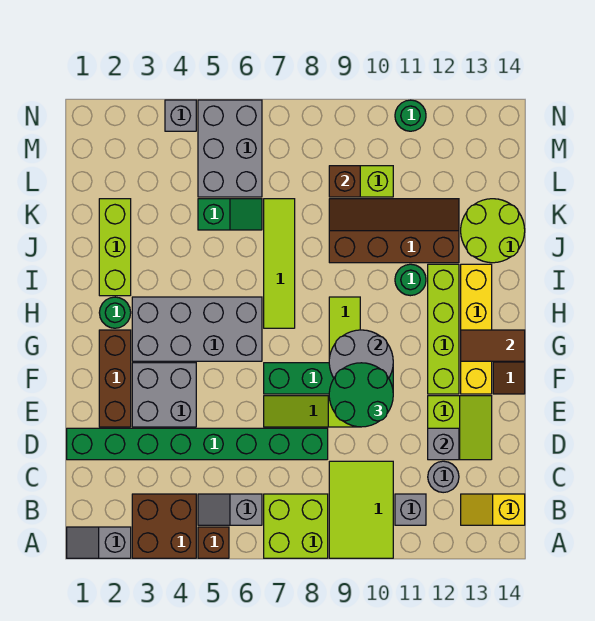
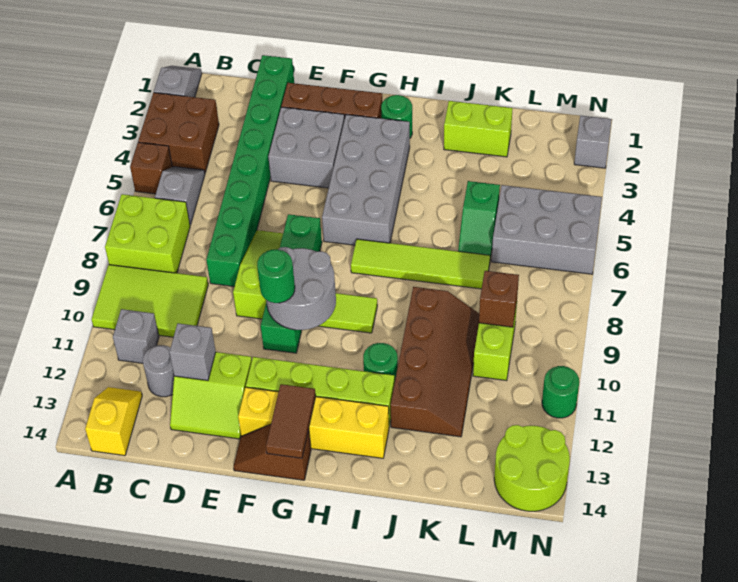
green 2x2 round brick [329,363,393,427] -> green 1x1 round brick [257,249,295,303]
lime 1x3 brick [99,199,131,296] -> lime 1x2 brick [444,101,513,157]
lime 2x2 round brick [461,199,525,263] -> lime 2x2 round brick moved to [494,425,570,511]
grey 1x1 brick [165,100,196,131] -> grey 1x1 brick moved to [574,116,612,168]

